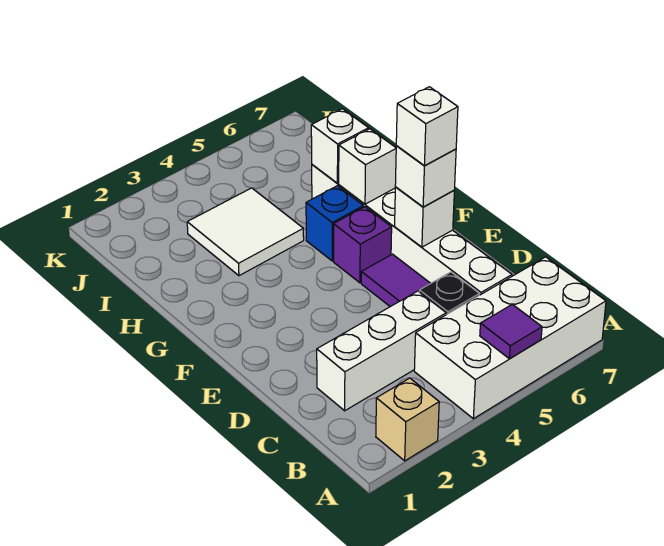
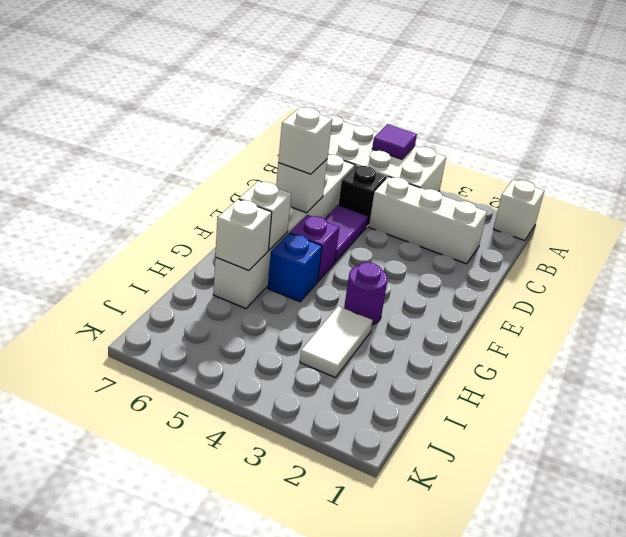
tan 1x1 brick [376,378,439,461] -> none
white 1x1 brick [396,87,458,166] -> white 1x1 brick moved to [493,180,544,241]
none -> purple 1x1 round brick [344,262,388,325]
white 2x2 tile [187,188,304,276] -> white 1x2 tile [300,306,373,378]

